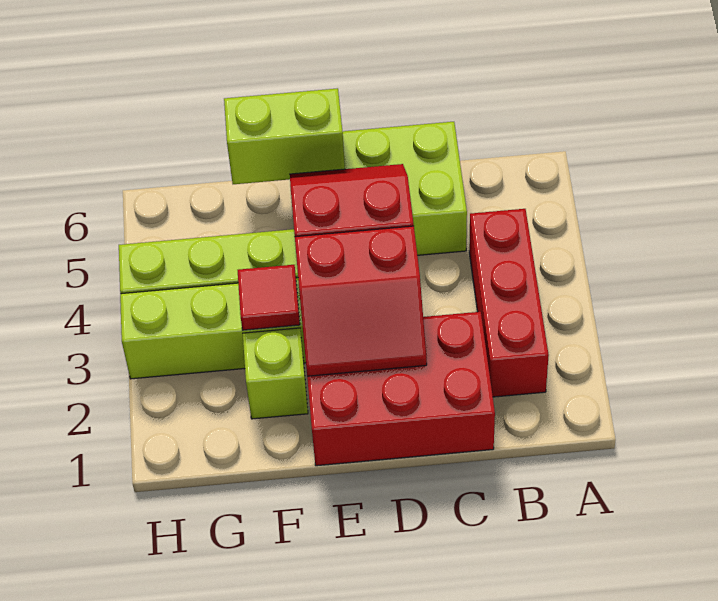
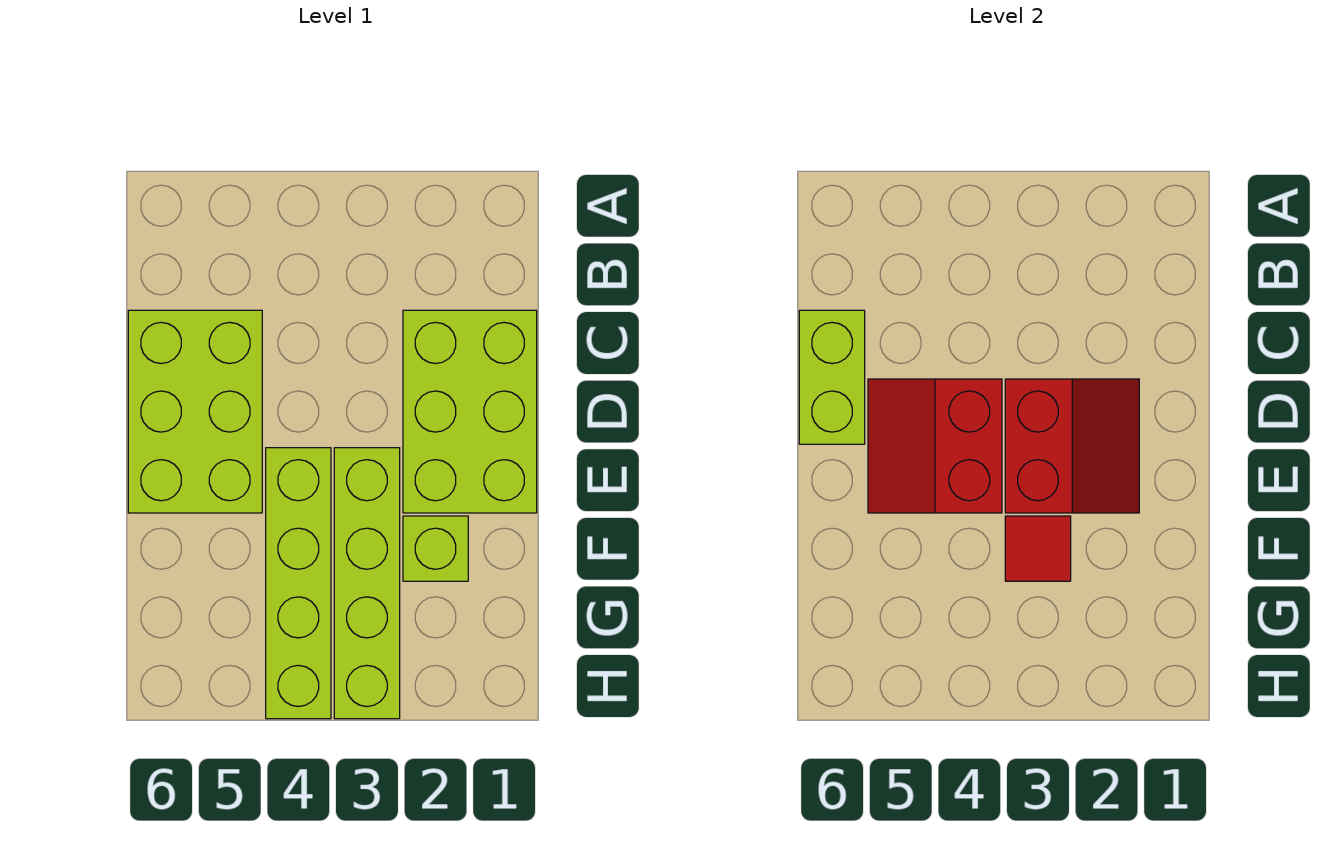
red 1x3 brick [469,209,549,397] -> none
red 2x3 brick [307,312,495,466] -> lime 2x3 brick [403,310,537,513]
lime 1x2 brick [224,88,345,184] -> lime 1x2 brick moved to [799,310,865,444]

